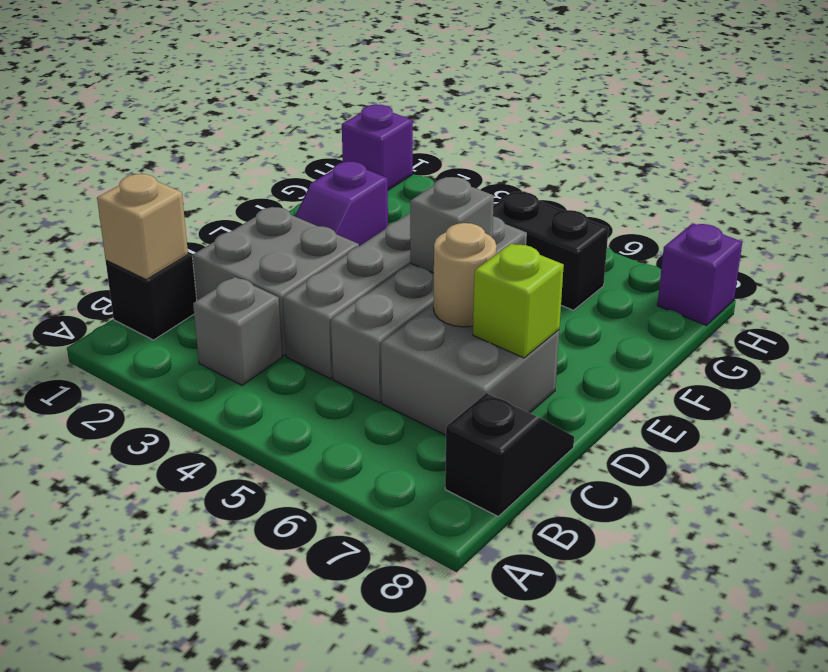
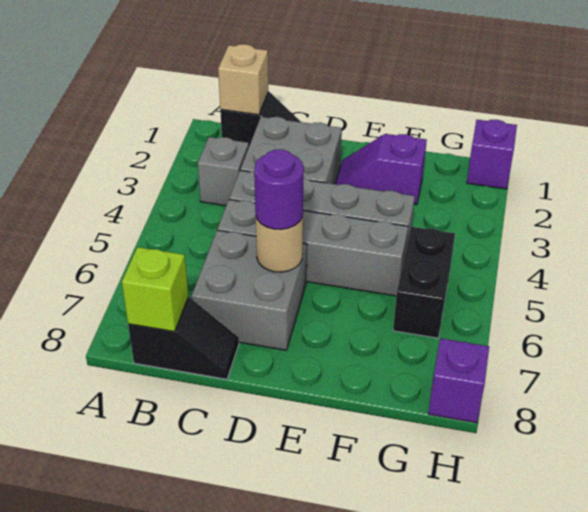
none -> purple 1x1 round brick [254,150,304,230]
lime 1x1 brick [473,243,564,358] -> lime 1x1 brick moved to [122,247,188,332]
grey 1x1 brick [410,177,494,273] -> none

